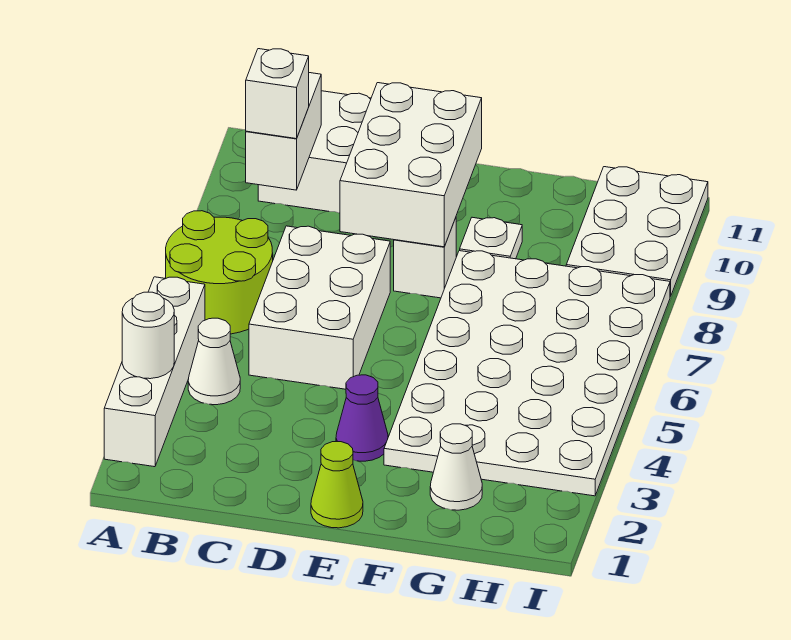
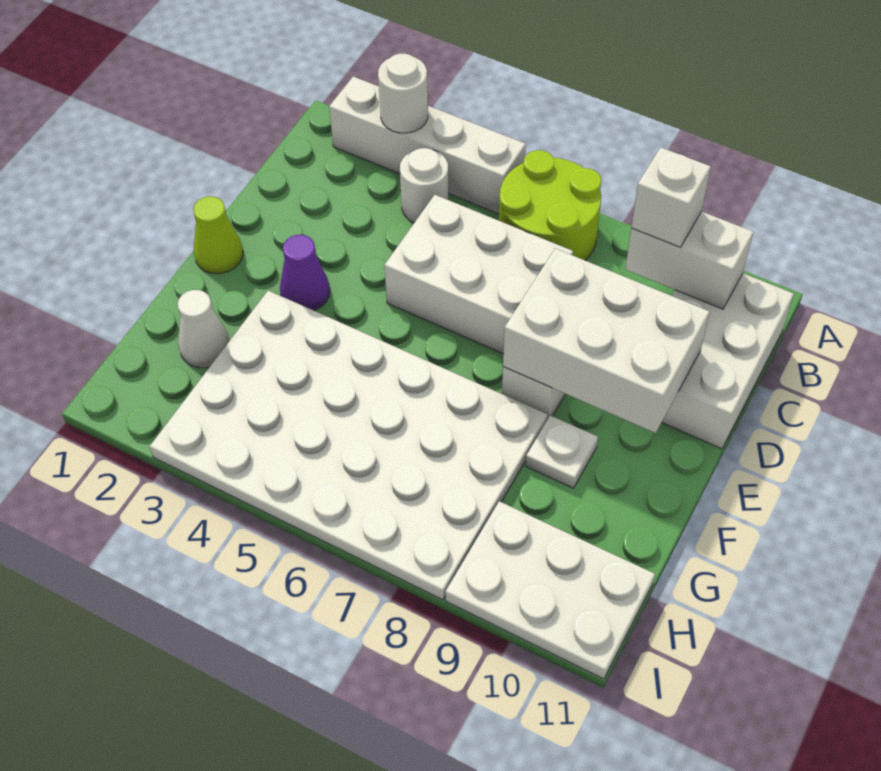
white 1x1 cone [188,318,240,405] -> white 1x1 round brick [400,148,449,223]

